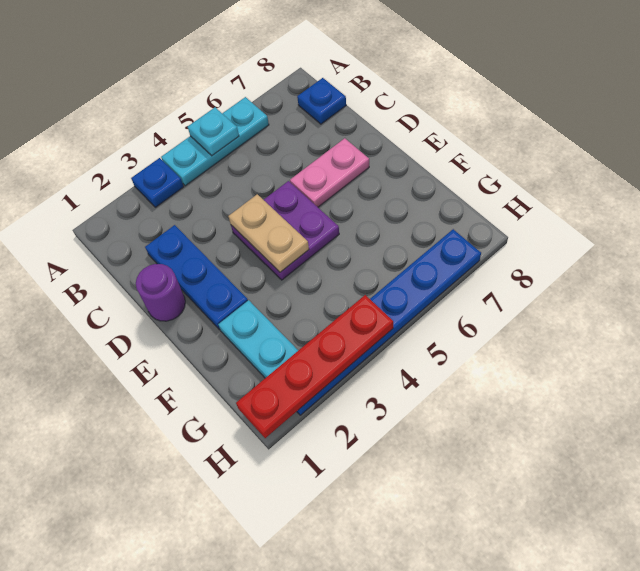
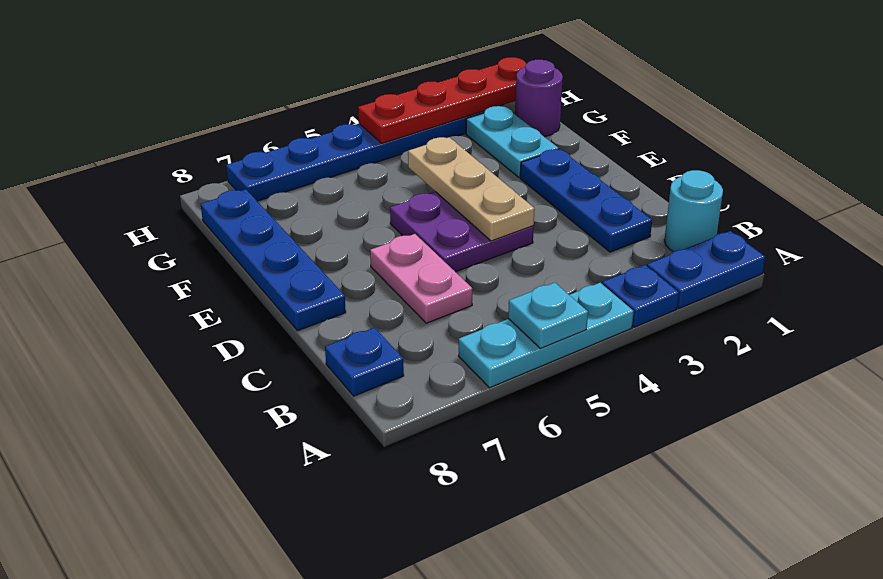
none -> blue 1x2 plate [647,231,765,309]
none -> cyan 1x1 round brick [664,170,723,252]
purple 1x1 round brick [136,264,185,321] -> purple 1x1 round brick moved to [515,60,563,137]
tan 1x2 plate [229,194,309,272] -> tan 1x3 plate [408,137,535,241]
pink 1x2 plate [290,138,369,207] -> pink 1x2 plate turned to [370,234,472,323]
none -> blue 1x4 plate [201,189,346,331]

